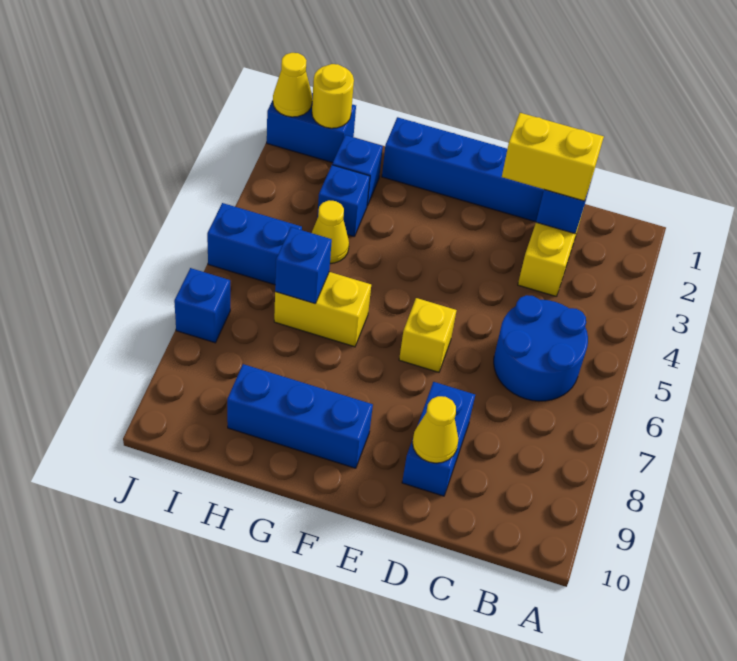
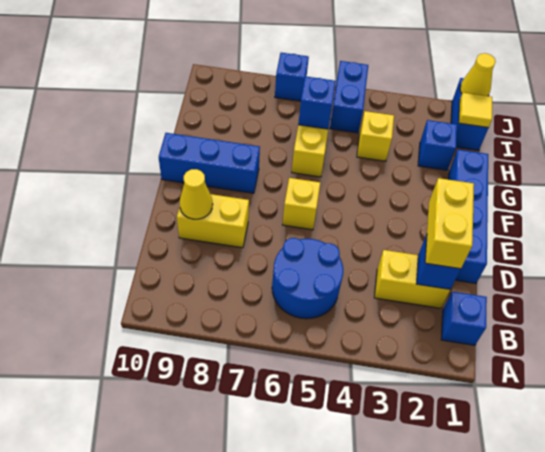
blue 1x2 brick [402,382,475,496] -> yellow 1x2 brick [177,194,249,248]
blue 1x3 brick [227,364,373,468] -> blue 1x3 brick turned to [159,133,260,193]
blue 1x1 brick [317,165,370,236] -> blue 1x1 brick moved to [441,292,487,345]
yellow 1x1 cone [312,200,349,263] -> yellow 1x1 brick [357,111,394,161]
yellow 1x1 round brick [312,64,354,128] -> yellow 1x1 tile [459,93,492,128]

